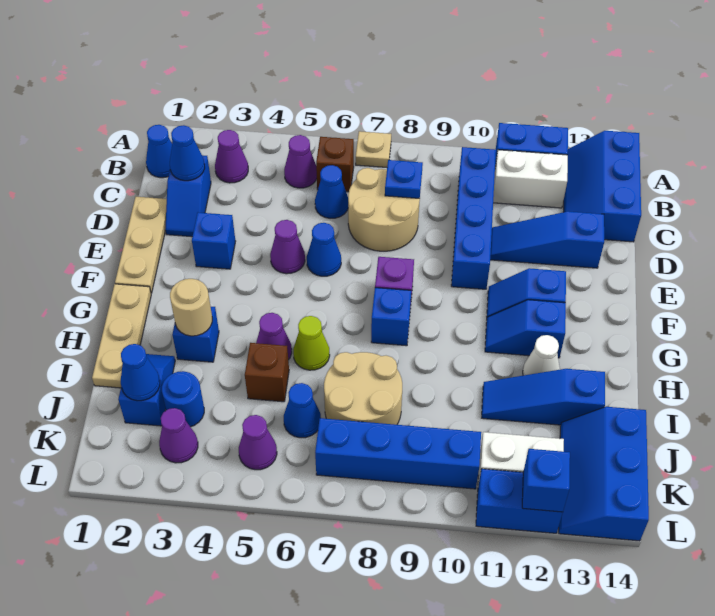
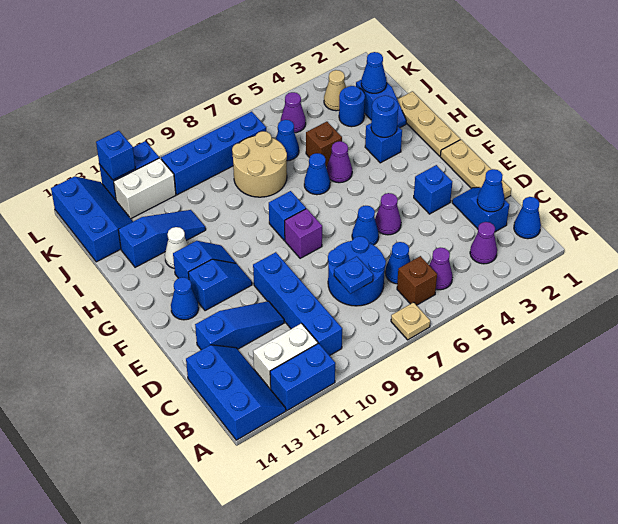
tan 2x2 round brick [348,168,420,251] -> blue 2x2 round brick [328,236,386,306]
none -> blue 1x1 cone [171,277,199,320]
tan 1x1 round brick [170,279,212,336] -> blue 1x1 round brick [371,96,398,137]
lime 1x1 cone [293,316,330,370] -> blue 1x1 cone [304,153,330,195]
purple 1x1 cone [159,408,198,463] -> tan 1x1 cone [324,70,346,111]

